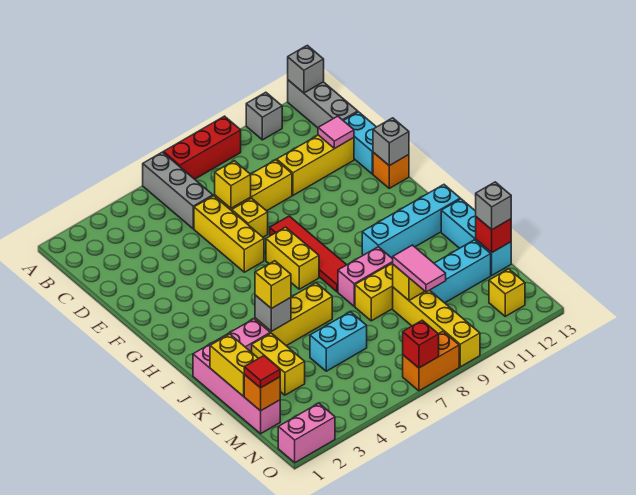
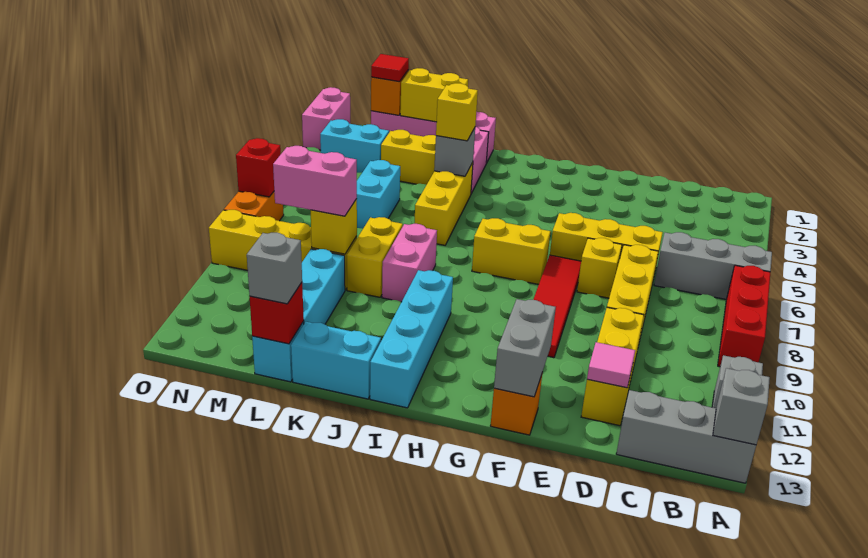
yellow 1x1 brick [215,161,251,208] -> none
cyan 1x2 brick [343,112,376,174] -> cyan 1x2 brick moved to [320,119,389,173]
red 1x4 tile [270,216,346,292] -> red 1x4 tile turned to [533,255,581,358]
grey 1x1 brick [373,118,409,166] -> grey 1x2 brick [494,299,556,397]
pink 1x2 tile [393,245,446,292] -> pink 1x2 brick [273,146,357,216]
yellow 1x1 brick [489,269,525,316] -> none

